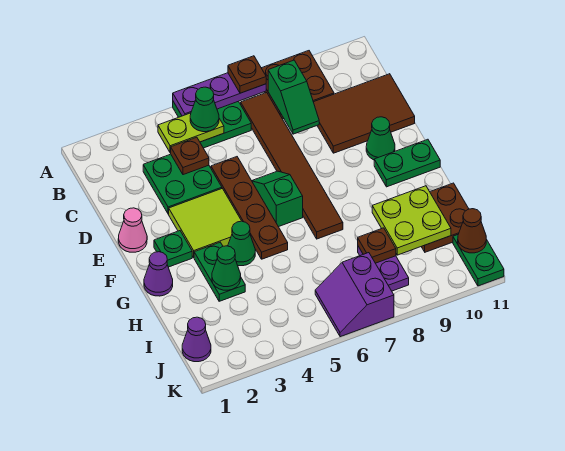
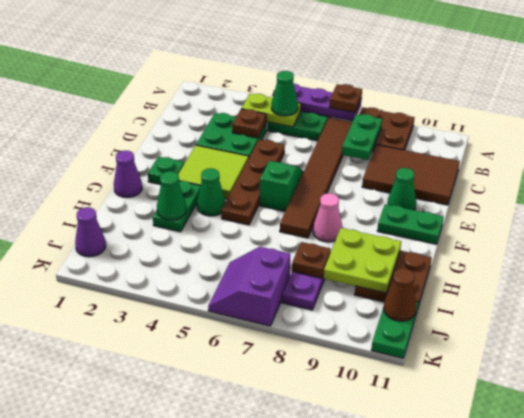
green 1x2 slope [268,60,319,134] -> green 1x2 plate [342,114,382,160]
pink 1x1 cone [118,208,147,252] -> pink 1x1 cone moved to [313,193,343,242]

